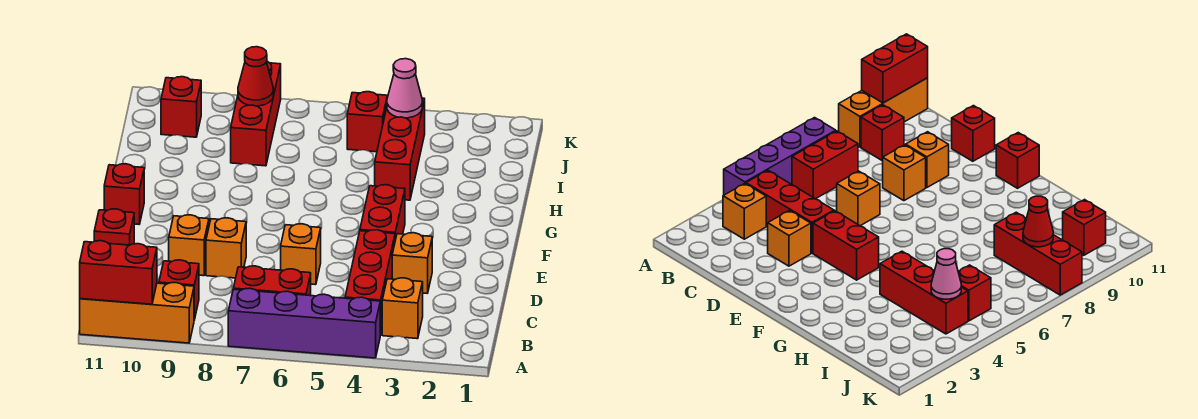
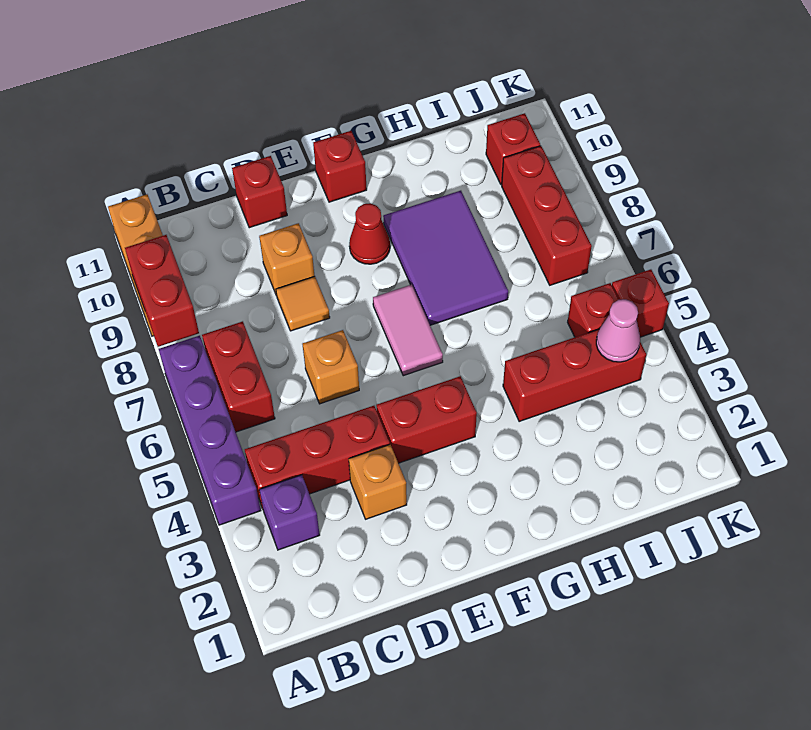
red 1x2 brick [80,241,157,304] -> red 1x2 brick moved to [125,235,199,347]
orange 1x1 brick [382,278,423,339] -> purple 1x1 brick [259,475,320,550]
red 1x1 brick [159,260,199,320] -> red 1x1 brick moved to [612,269,669,337]
orange 1x1 brick [206,218,246,278] -> orange 1x1 tile [276,276,330,331]
none -> pink 1x2 tile [373,285,443,376]
none -> purple 2x3 tile [383,191,508,325]
red 1x3 brick [231,61,281,166] -> red 1x3 brick turned to [502,146,592,285]
red 1x1 cone [238,47,273,106] -> red 1x1 cone moved to [349,203,390,264]

